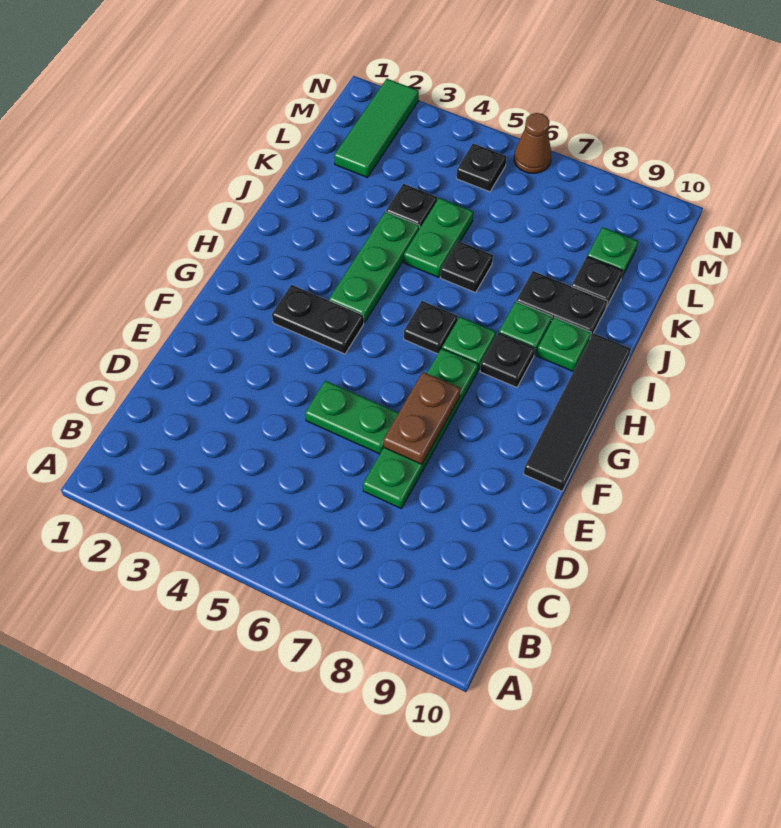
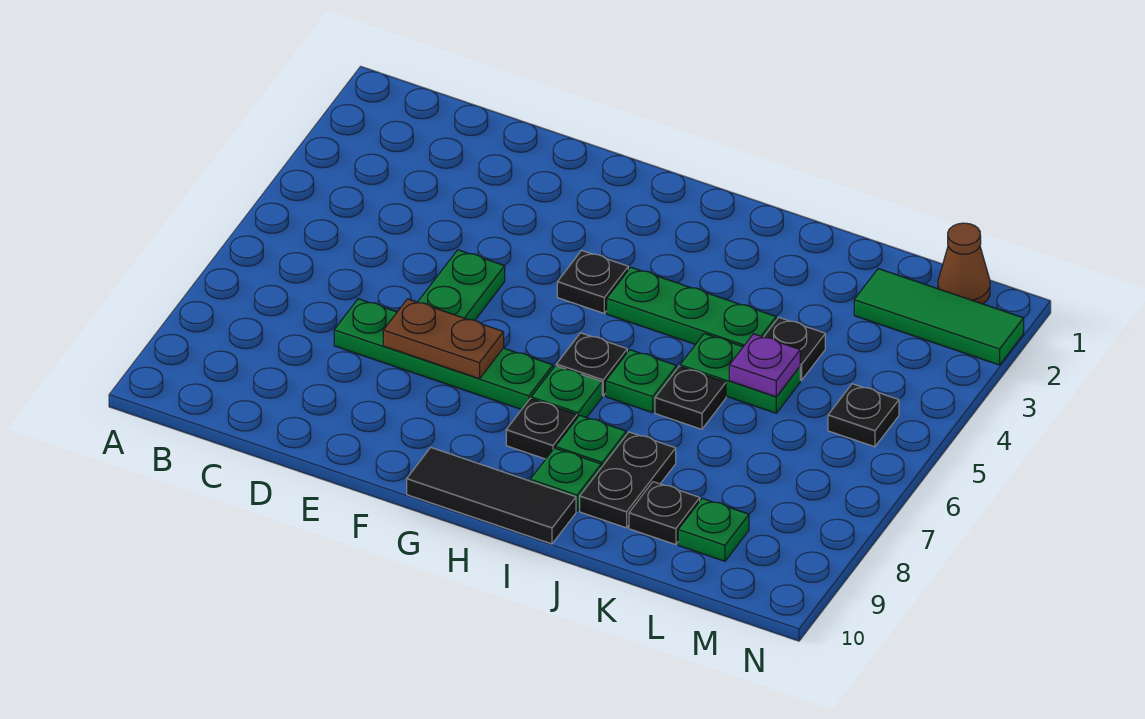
black 1x4 tile [523,333,631,491] -> black 1x3 tile [407,448,576,544]
black 1x2 plate [272,285,364,354] -> black 1x1 plate [557,251,628,313]
none -> green 1x1 plate [606,350,677,413]
none -> purple 1x1 plate [729,334,800,397]
brown 1x1 cone [514,113,551,173] -> brown 1x1 cone moved to [938,223,990,304]

